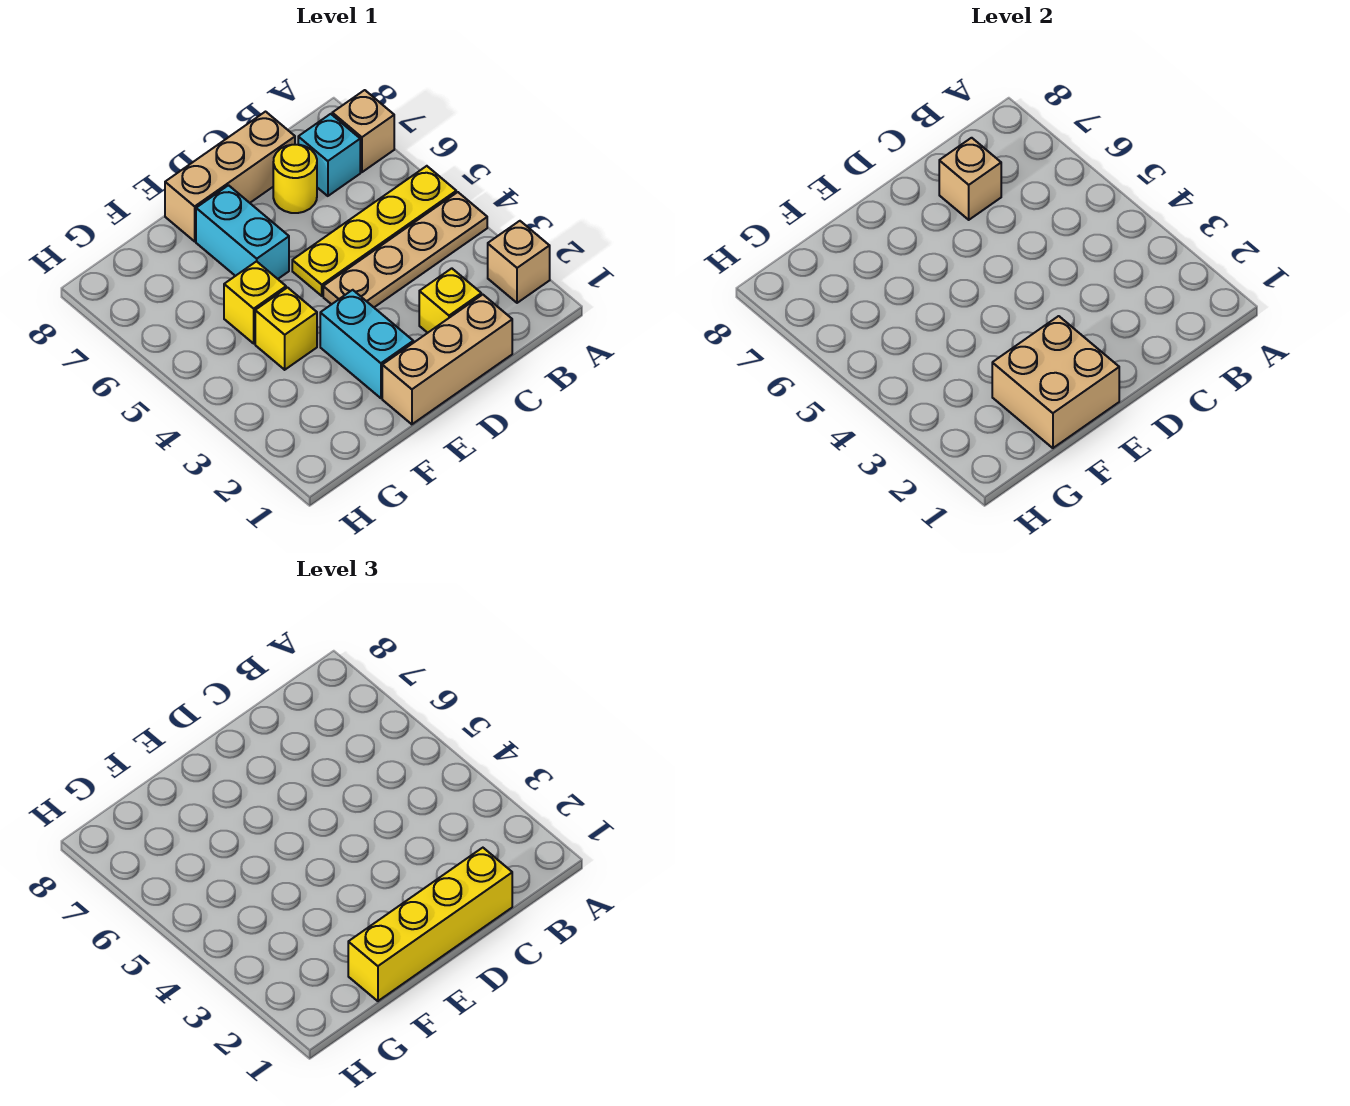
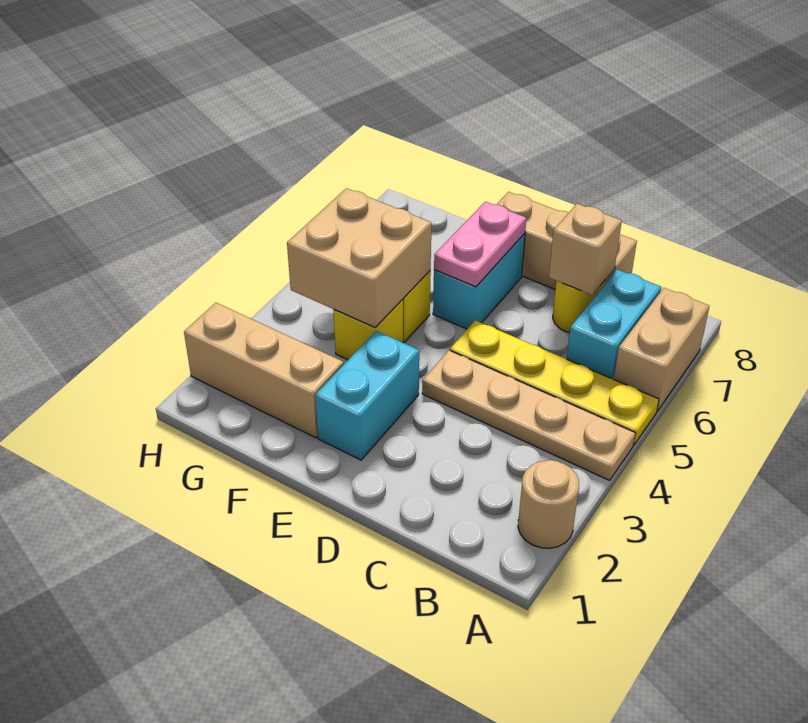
tan 1x1 brick [488,221,550,303] -> tan 1x1 round brick [518,460,579,548]
tan 1x1 brick [332,90,394,172] -> tan 1x2 brick [614,288,709,411]
cyan 1x1 brick [298,114,360,196] -> cyan 1x2 brick [567,269,661,379]
tan 1x3 brick [382,295,512,424] -> tan 1x3 brick moved to [184,303,344,438]
yellow 1x4 brick [348,848,512,1001] -> none
yellow 1x1 brick [419,268,481,333] -> none
tan 2x2 brick [992,316,1119,448] -> tan 2x2 brick moved to [287,188,431,328]
none -> pink 1x2 plate [434,202,526,287]

